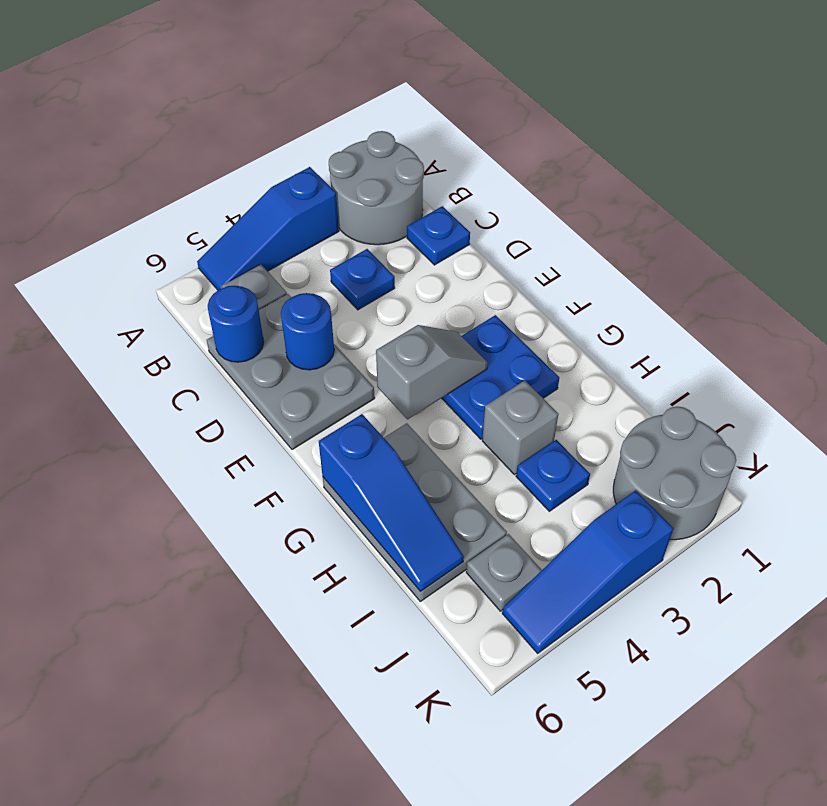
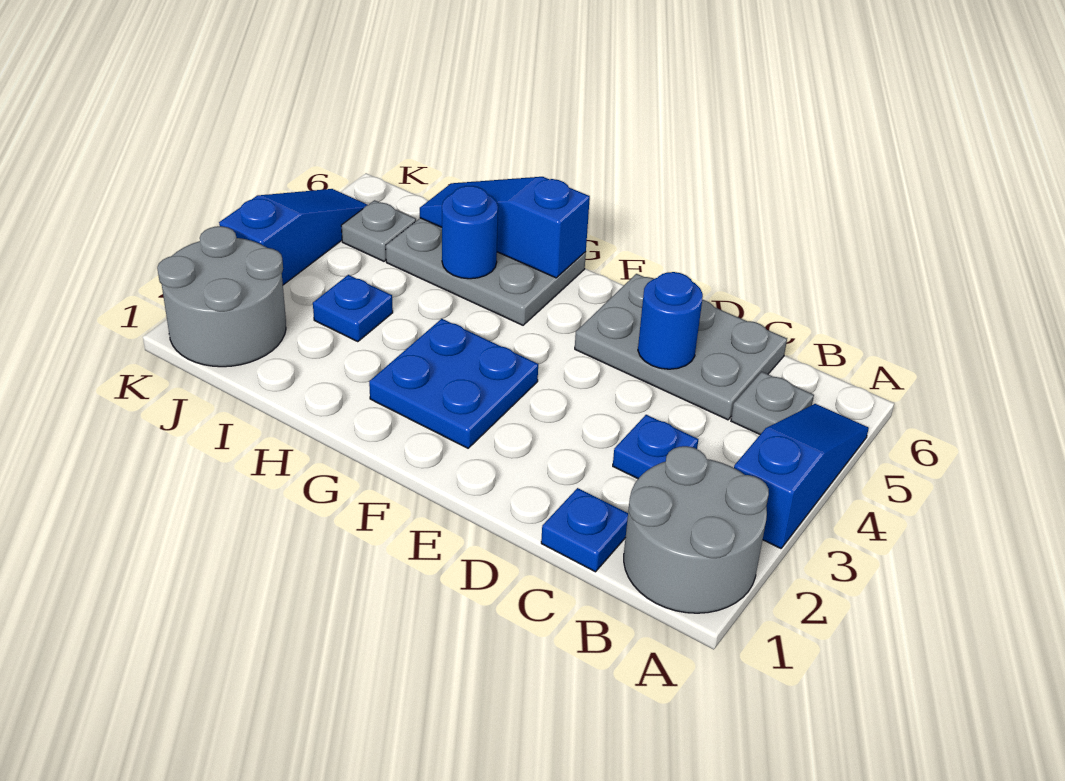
blue 1x1 round brick [208,286,264,362] -> blue 1x1 round brick moved to [442,186,498,279]
grey 1x2 slope [376,325,488,419] -> none
grey 1x1 brick [482,380,558,475] -> none

